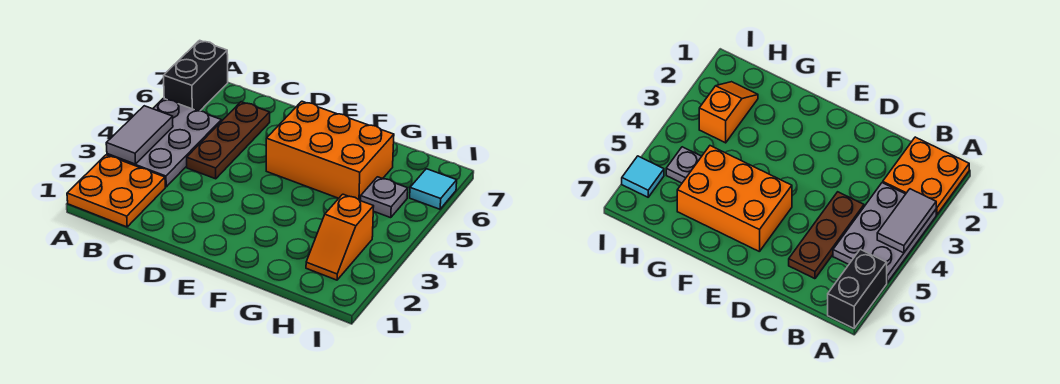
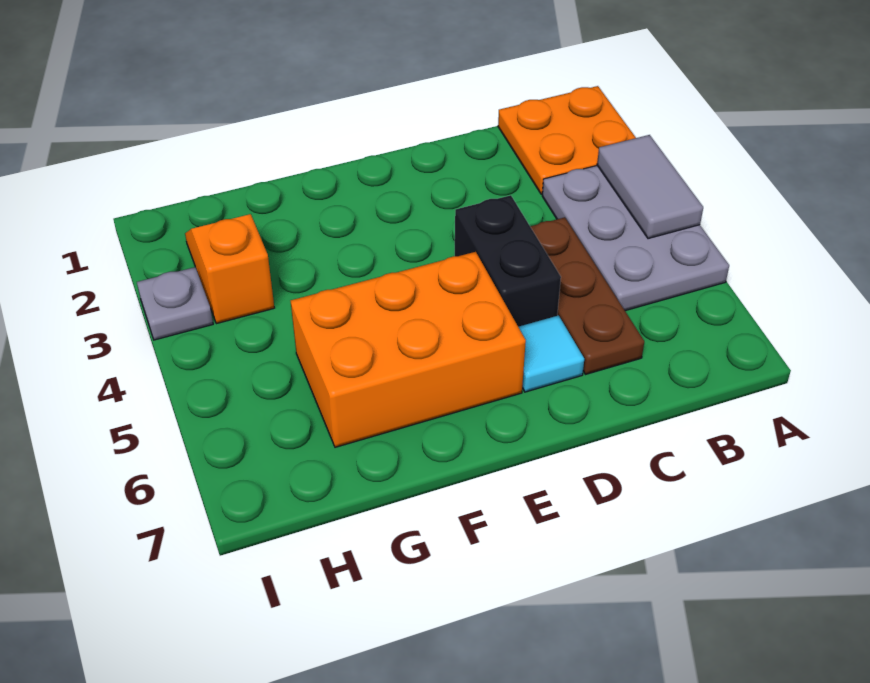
black 1x2 brick [164,40,228,111] -> black 1x2 brick moved to [455,195,561,327]
grey 1x1 plate [361,177,408,218] -> grey 1x1 plate moved to [137,267,213,340]
cyan 1x1 tile [410,169,457,209] -> cyan 1x1 tile moved to [519,315,584,392]

